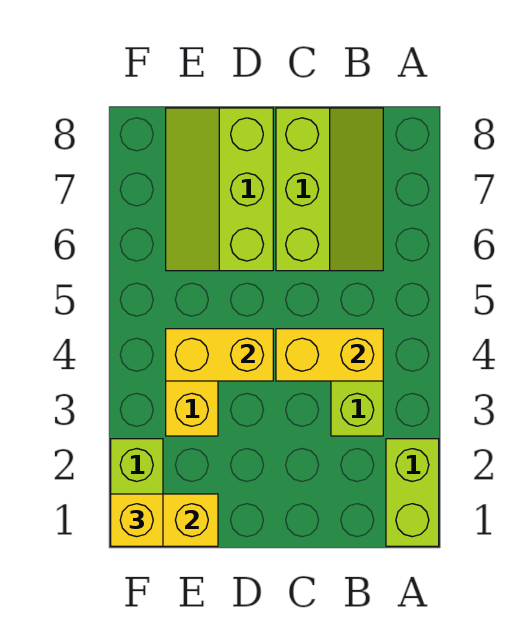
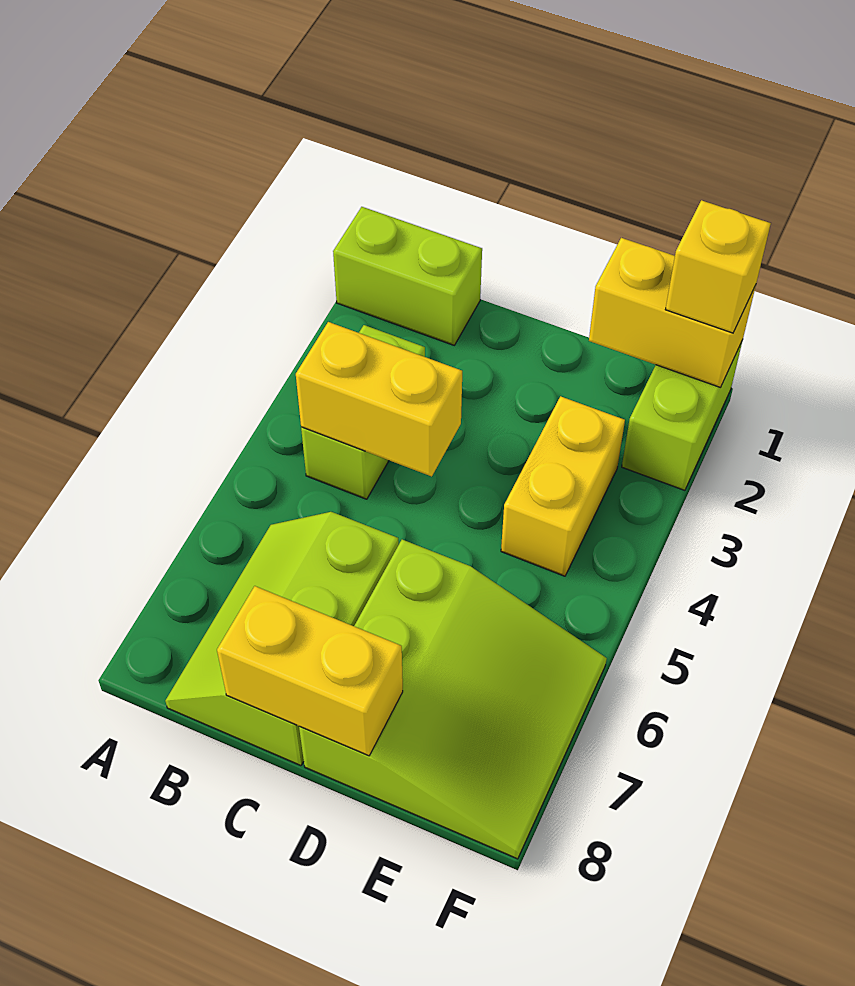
lime 1x2 brick [386,439,439,546] -> lime 1x2 brick turned to [333,207,482,345]
yellow 1x2 brick [166,329,273,381] -> yellow 1x2 brick moved to [217,586,403,756]
lime 2x3 slope [166,108,273,271] -> lime 3x3 slope [299,540,607,859]

